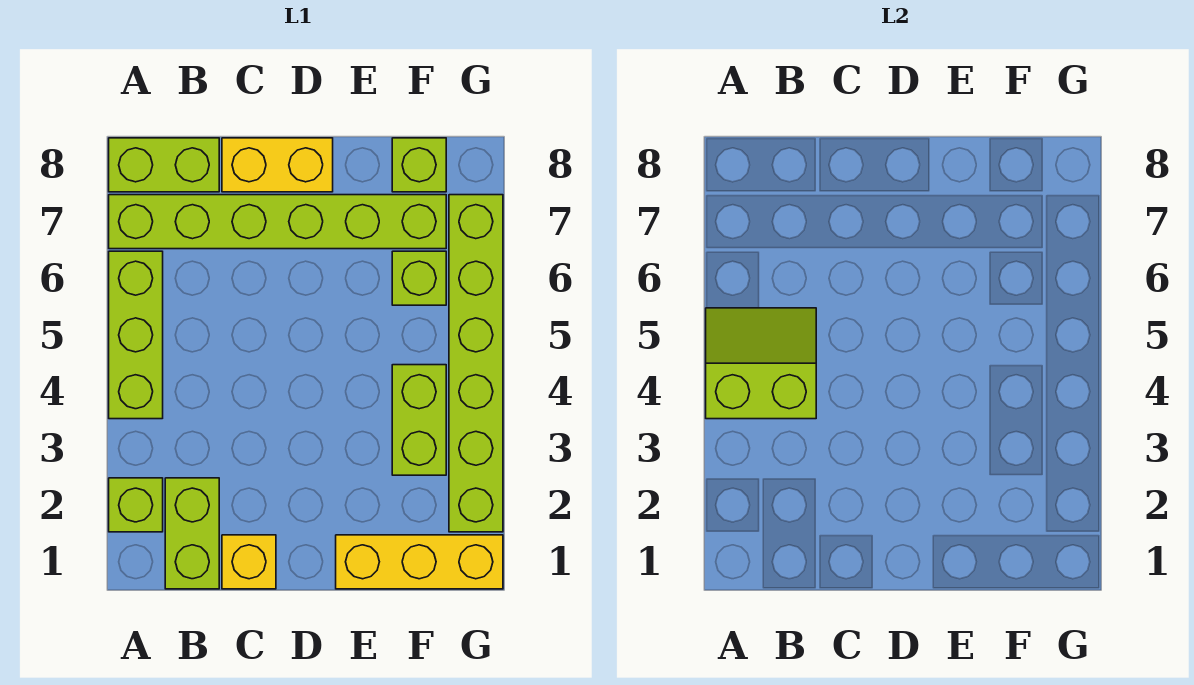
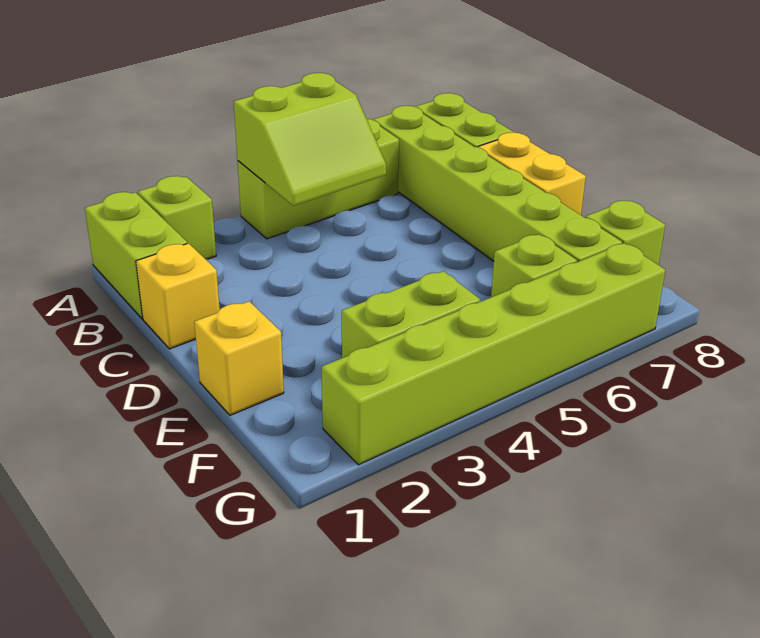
lime 2x2 slope [706,308,816,419] -> lime 2x2 slope turned to [234,73,386,206]
lime 1x2 brick [165,478,219,589] -> lime 1x2 brick turned to [85,192,187,319]
yellow 1x3 brick [336,535,503,589] -> yellow 1x1 brick [194,301,284,415]

